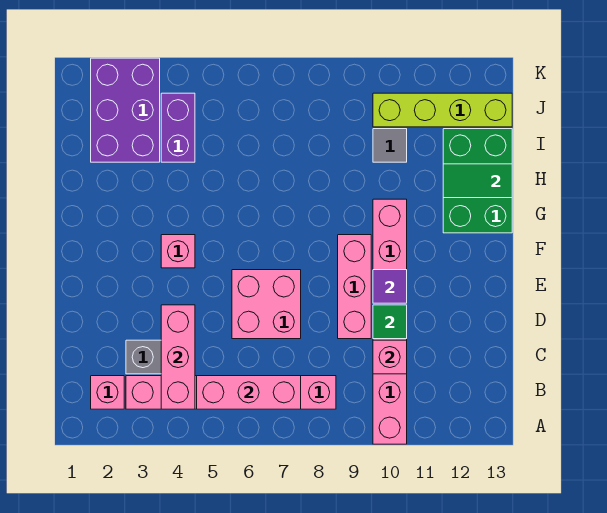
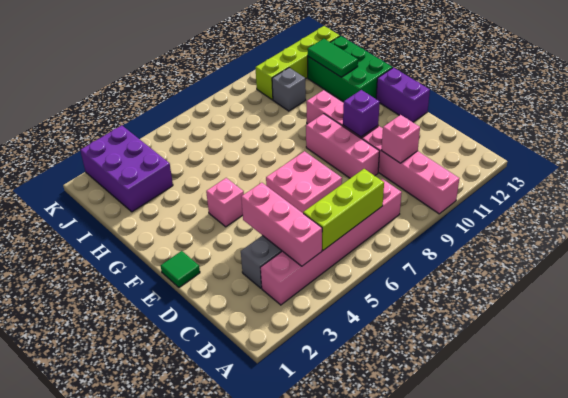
pink 1x1 brick [91,376,124,409] -> none
pink 1x3 brick [197,376,301,409] -> lime 1x3 brick [303,169,384,250]
green 1x1 tile [373,305,407,339] -> green 1x1 tile moved to [161,251,200,287]
purple 1x1 tile [373,270,407,303] -> purple 1x1 brick [343,90,380,137]
green 1x2 tile [443,164,512,198] -> green 1x2 tile turned to [308,39,358,77]
purple 1x2 brick [161,93,195,162] -> purple 1x2 brick moved to [376,68,430,122]
grey 1x1 tile [373,129,407,162] -> grey 1x1 brick [272,68,306,111]

